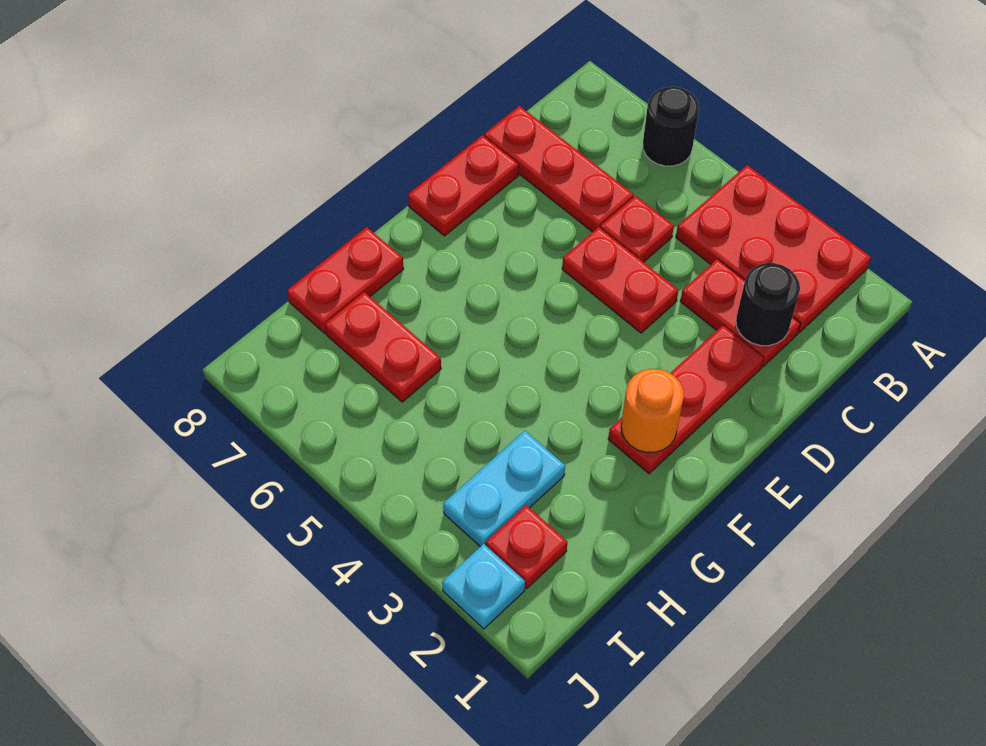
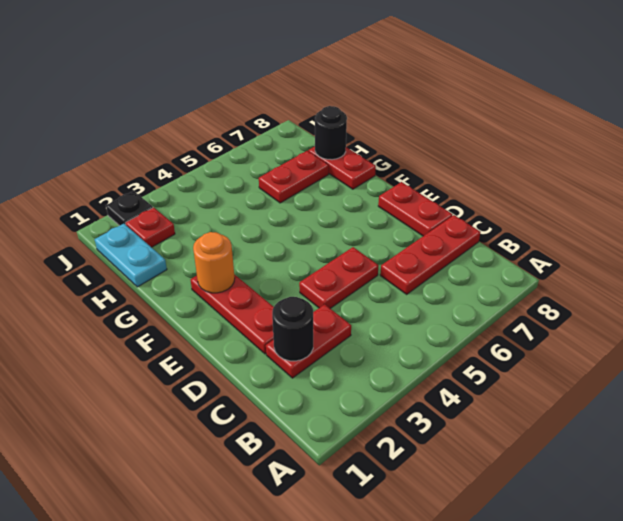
red 2x3 plate [676,165,871,333] -> none
black 1x1 round brick [643,87,699,166] -> black 1x1 round brick moved to [315,106,347,160]
red 1x1 plate [600,196,674,262] -> none
cyan 1x2 plate [443,431,565,547] -> cyan 1x2 plate moved to [95,224,167,287]
cyan 1x1 plate [442,544,525,629] -> black 1x1 plate [106,191,153,226]

